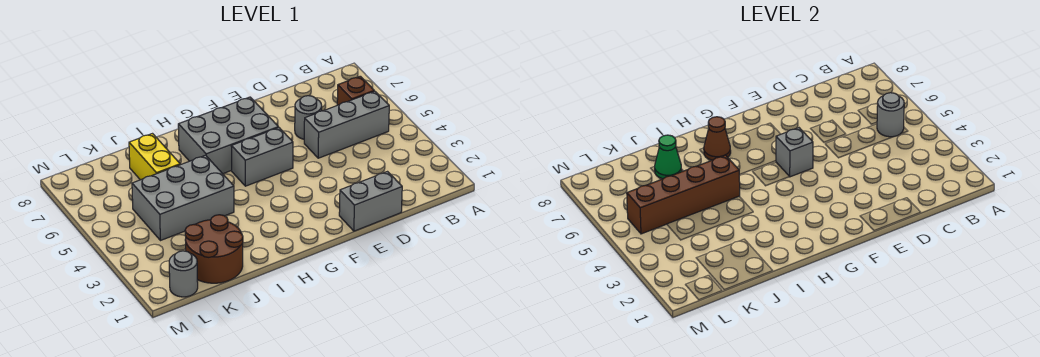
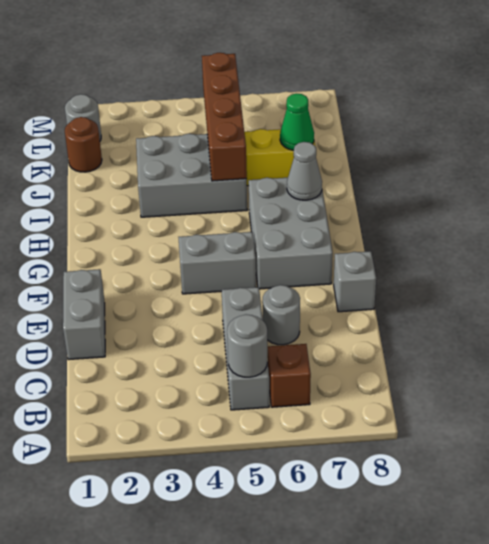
grey 1x2 brick [231,128,293,186] -> grey 1x2 brick turned to [178,232,256,294]
grey 1x1 brick [776,128,813,177] -> grey 1x1 brick moved to [334,251,376,312]
brown 1x1 cone [704,117,731,160] -> grey 1x1 cone [287,142,322,200]
grey 2x3 brick [132,155,234,241] -> grey 2x3 brick turned to [136,134,247,217]
brown 2x2 round brick [185,215,243,283] -> brown 1x1 round brick [65,117,102,172]

